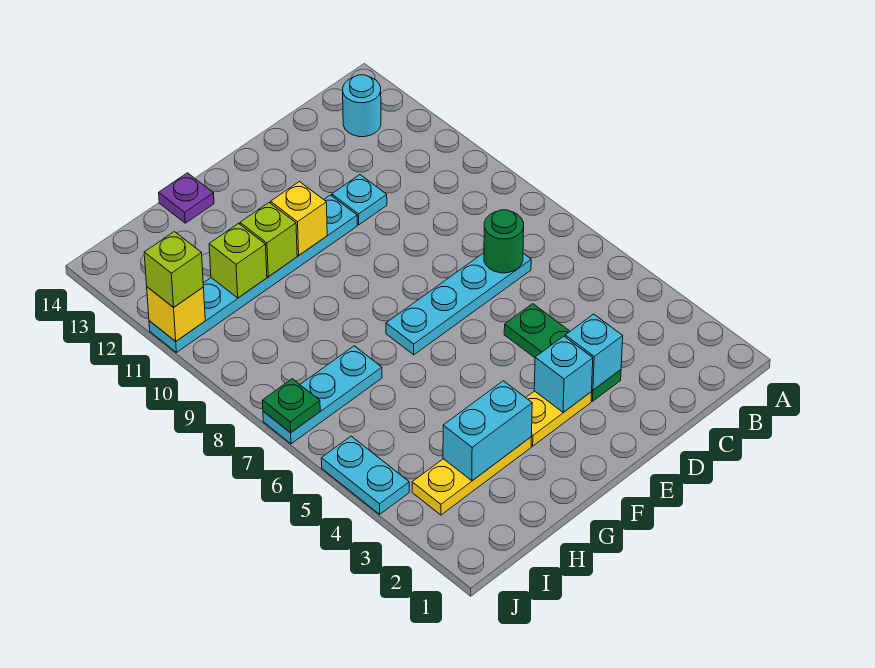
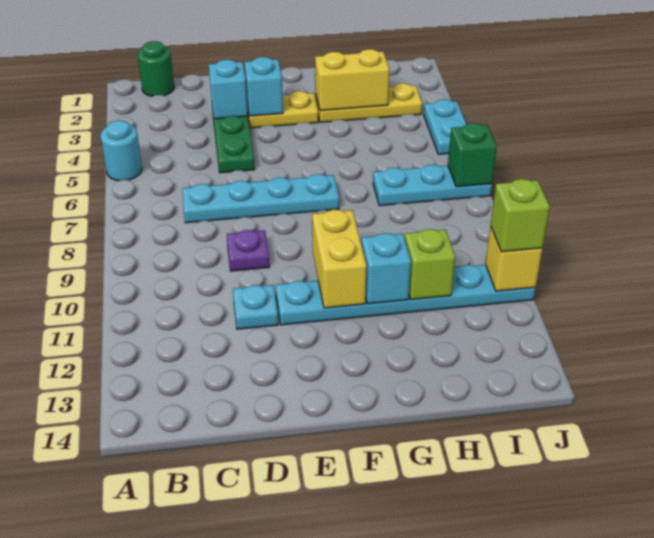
cyan 1x1 round brick [343,75,381,137] -> cyan 1x1 round brick moved to [100,120,142,181]
green 1x1 round brick [484,210,524,273] -> green 1x1 round brick moved to [138,41,174,96]
yellow 1x1 brick [271,182,327,255] -> yellow 1x2 brick [312,210,367,308]
cyan 1x2 brick [443,381,532,481] -> yellow 1x2 brick [315,49,390,111]
lime 1x1 brick [240,203,297,277] -> cyan 1x1 brick [361,233,411,304]
purple 1x1 plate [159,173,214,223] -> purple 1x1 plate moved to [227,230,270,271]
green 1x1 plate [262,379,320,433] -> green 1x1 brick [448,123,497,187]

